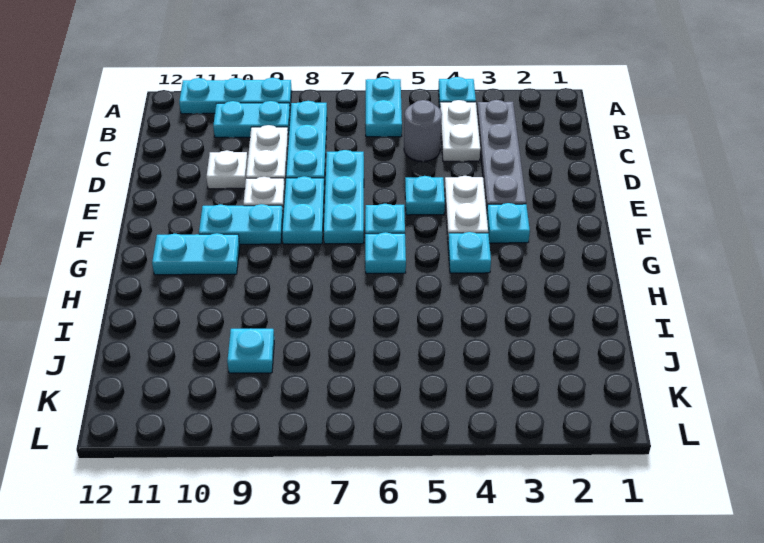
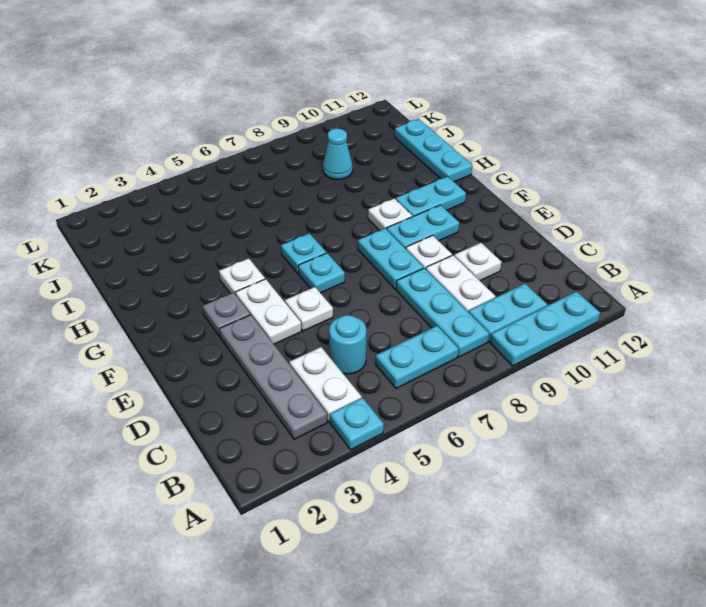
cyan 1x2 plate [366,77,402,137] -> cyan 1x2 plate turned to [376,326,459,388]
grey 1x1 round brick [404,100,442,161] -> cyan 1x1 round brick [329,315,366,374]
cyan 1x3 plate [324,150,364,244] -> cyan 1x3 plate moved to [395,119,472,182]
cyan 1x1 plate [405,176,445,215] -> white 1x1 plate [285,287,333,331]
cyan 1x1 plate [487,203,530,243] -> grey 1x1 plate [203,293,250,337]
cyan 1x1 plate [448,232,491,273] -> white 1x1 plate [219,258,265,294]
none -> white 1x1 plate [368,198,412,231]
cyan 1x1 plate [227,328,274,373] -> cyan 1x1 cone [323,129,353,179]

